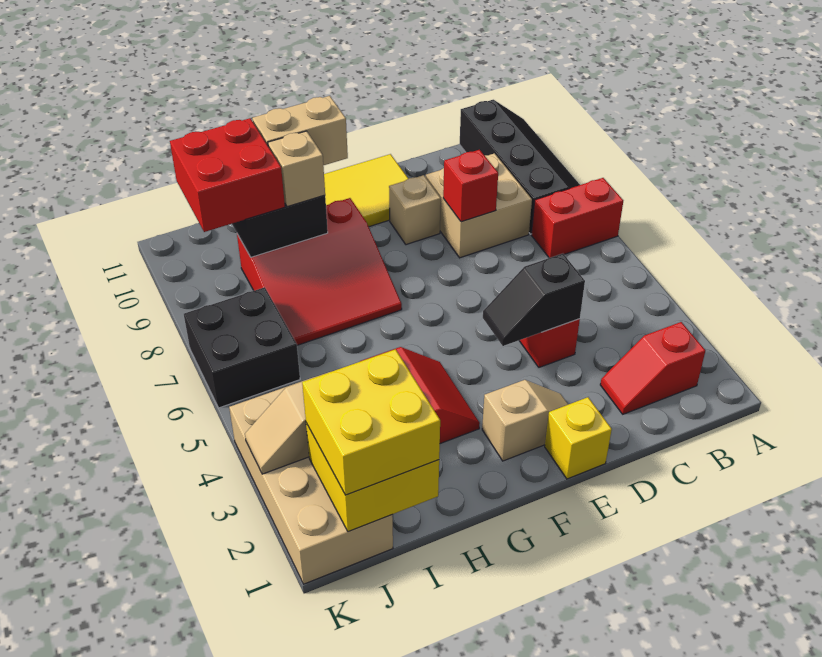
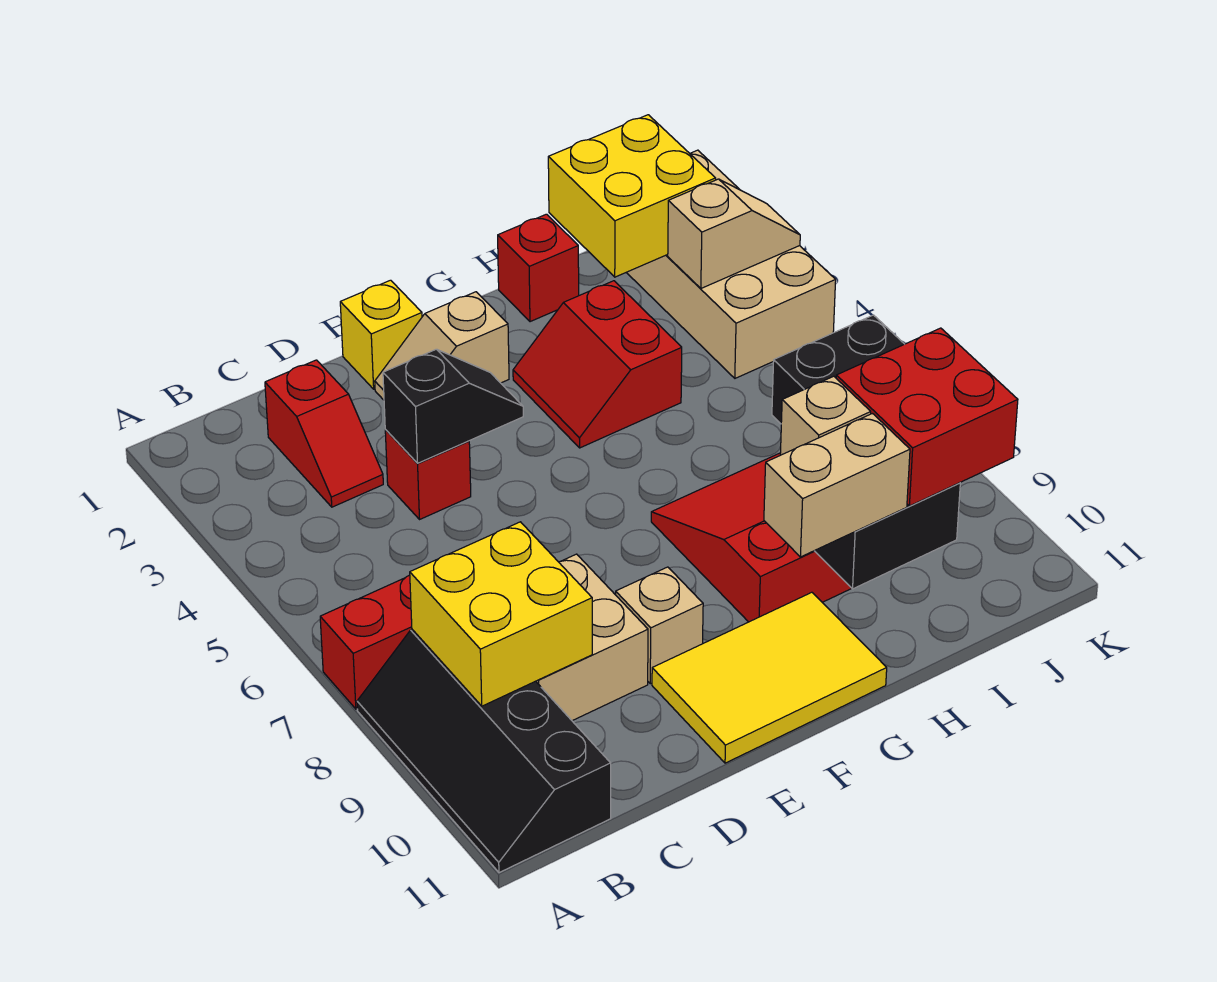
red 1x2 slope [600,322,705,414] -> red 1x2 slope turned to [265,360,383,507]
red 1x1 brick [443,150,498,222] -> red 1x1 brick moved to [498,214,579,322]
yellow 2x2 brick [302,349,440,495] -> yellow 2x2 brick moved to [410,522,592,706]

